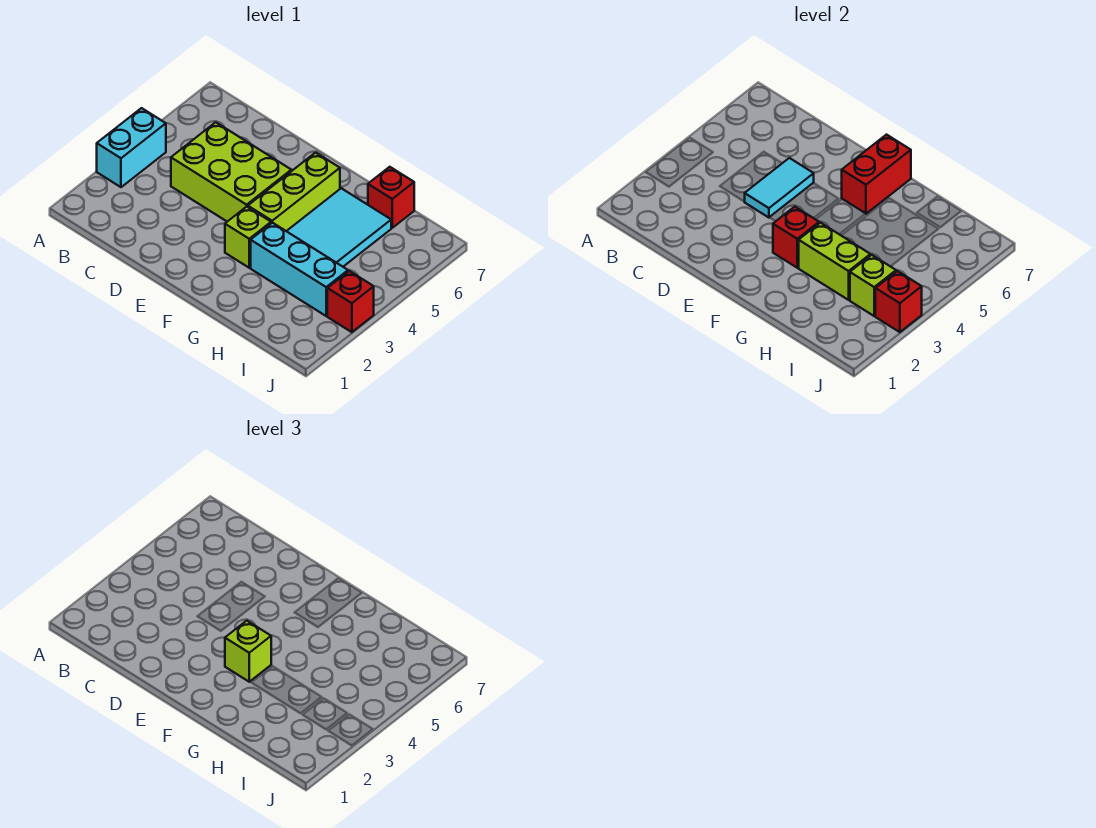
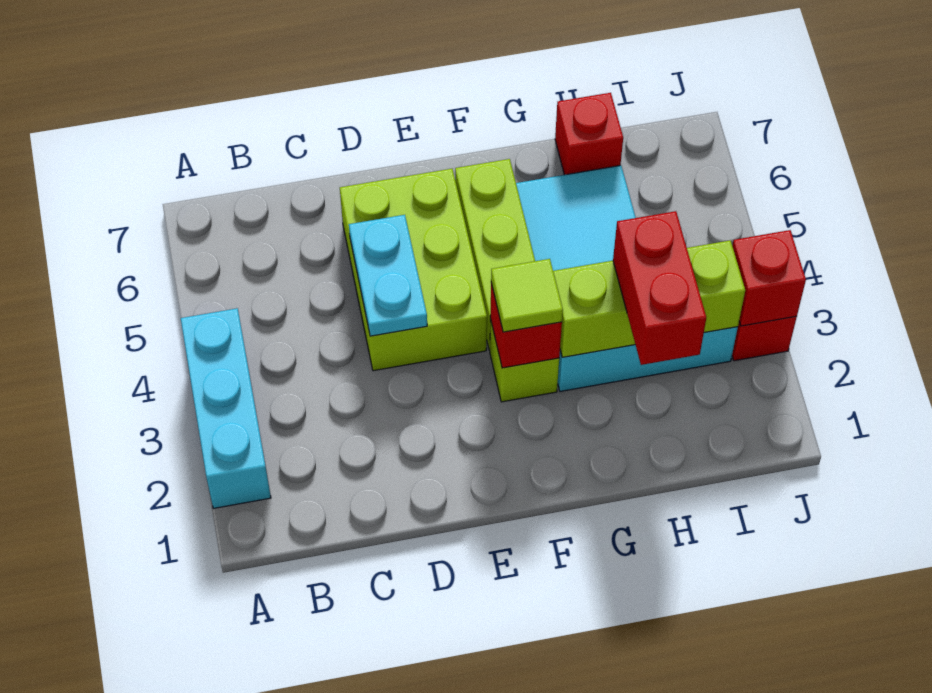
cyan 1x2 brick [97,108,166,187] -> cyan 1x3 brick [181,308,271,508]
lime 2x3 brick [171,122,291,222] -> lime 2x3 brick turned to [340,169,487,371]
cyan 1x2 tile [745,158,814,218] -> cyan 1x2 plate [349,215,427,336]
lime 1x1 brick [225,621,271,682] -> lime 1x1 tile [491,259,563,332]
red 1x2 brick [842,135,911,214] -> red 1x2 brick moved to [613,211,706,365]

